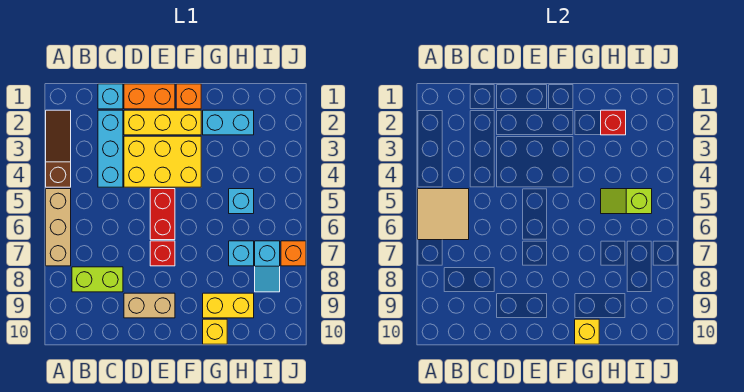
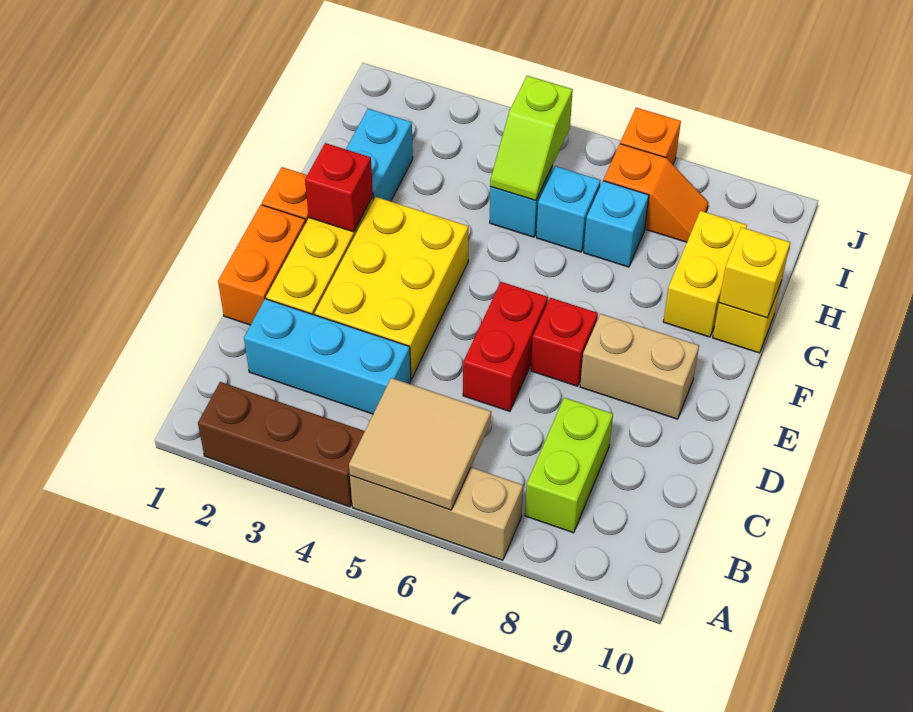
brown 1x3 slope [46,110,71,187] -> brown 1x3 brick [198,382,365,507]
cyan 1x1 brick [98,84,123,109] -> cyan 1x1 brick moved to [536,166,601,252]
tan 1x2 brick [124,293,175,318] -> tan 1x2 brick turned to [580,314,699,419]
red 1x2 brick [150,189,175,240] -> red 1x2 brick turned to [463,282,548,411]
red 1x1 brick [601,110,626,135] -> red 1x1 brick moved to [305,143,373,232]
cyan 1x2 slope [255,241,280,292] -> orange 1x2 slope [604,144,708,242]

